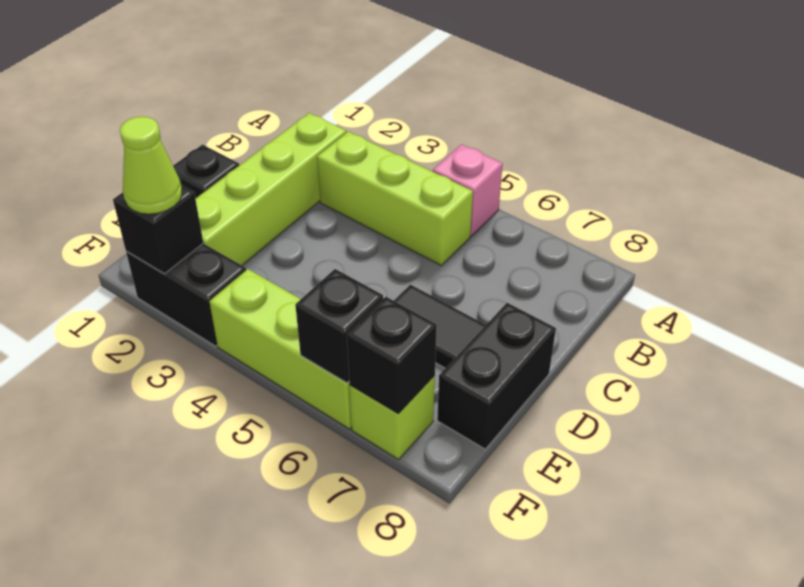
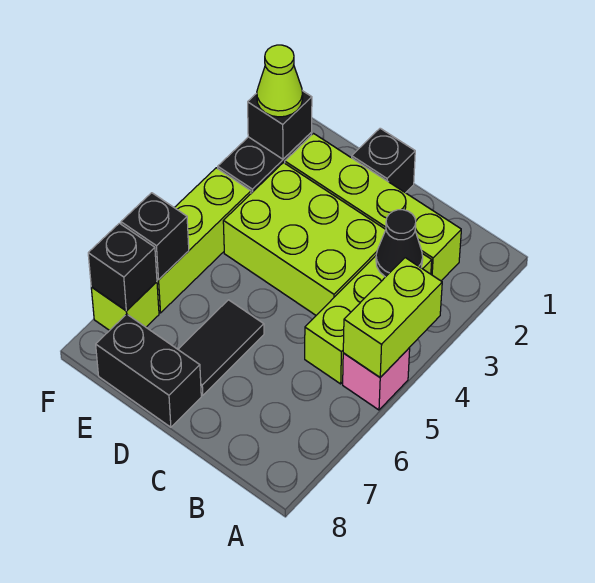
none -> lime 1x2 brick [343,258,442,377]
none -> black 1x1 cone [376,210,423,277]
none -> lime 2x3 brick [223,163,386,315]

